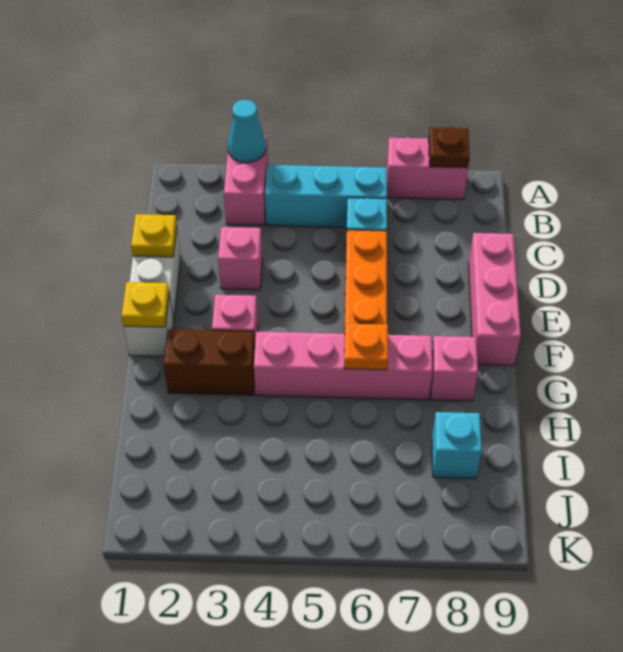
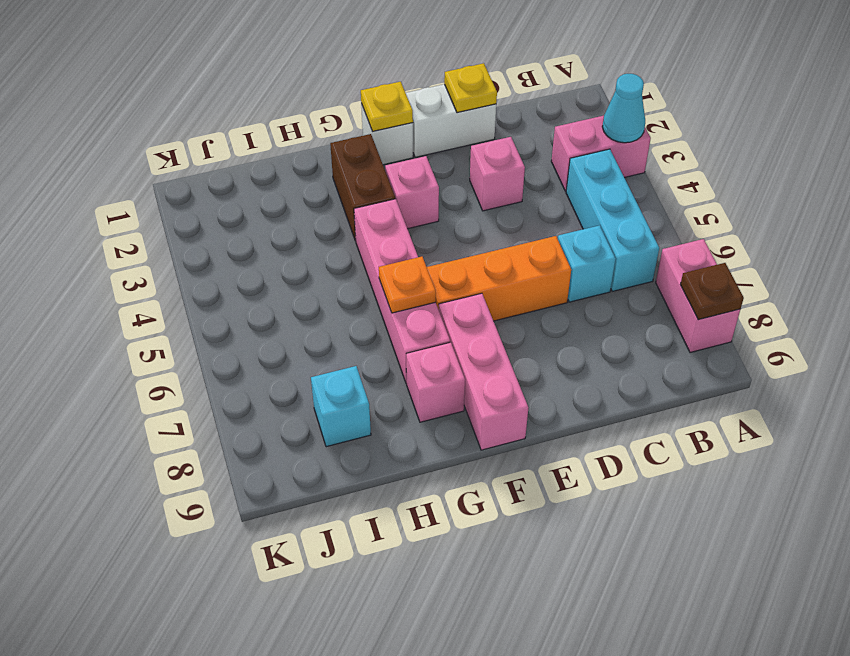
pink 1x3 brick [469,233,521,365] -> pink 1x3 brick turned to [439,293,528,450]

